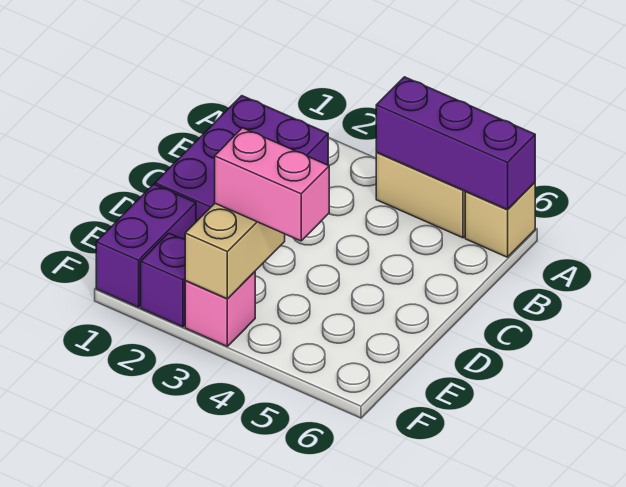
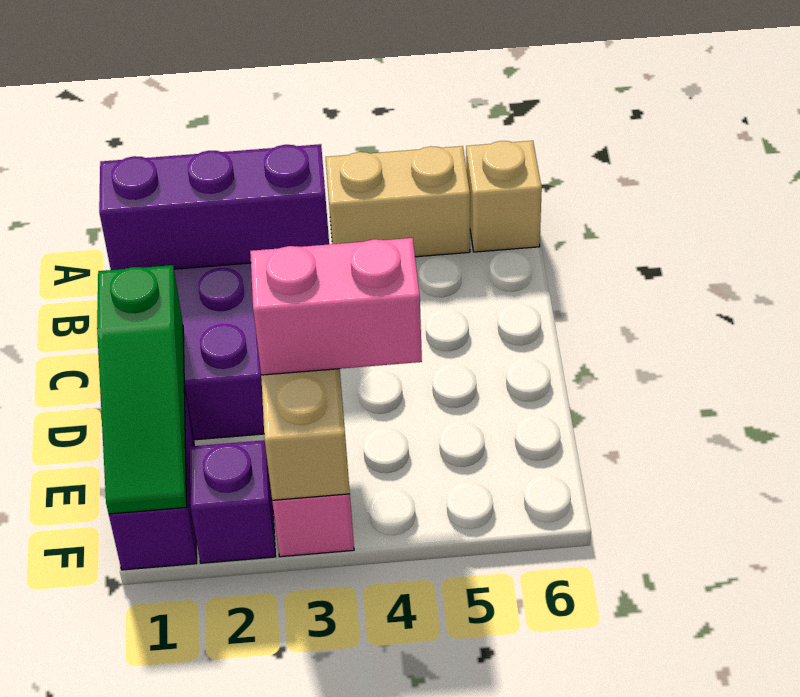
purple 1x3 brick [376,77,535,210] -> purple 1x3 brick moved to [99,144,329,270]
none -> green 1x3 slope [97,265,187,514]

